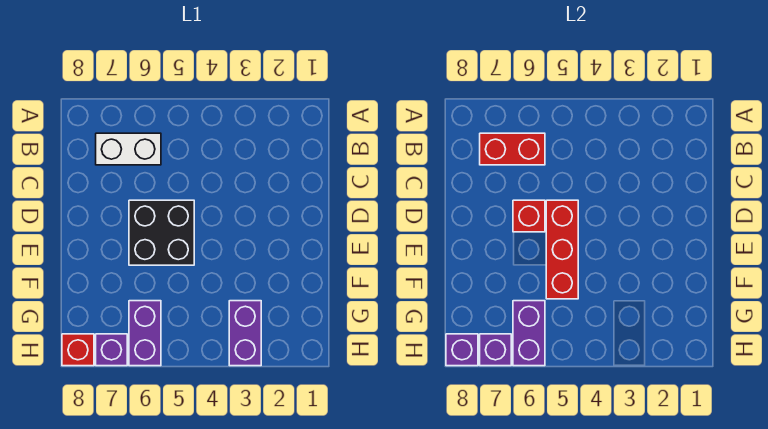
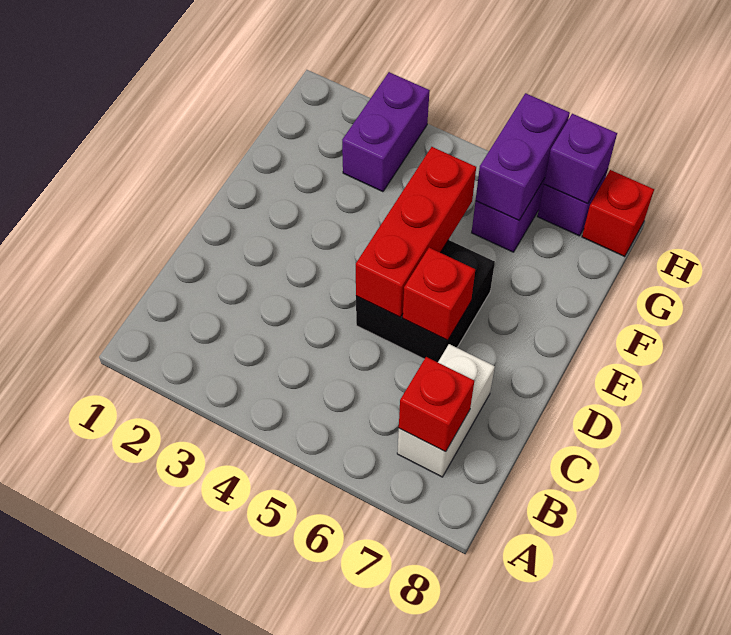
white 1x2 brick [96,133,161,165] -> white 1x2 brick turned to [397,344,495,477]
red 1x2 brick [480,133,545,165] -> red 1x1 brick [399,357,474,452]
purple 1x1 brick [446,334,478,366] -> none

